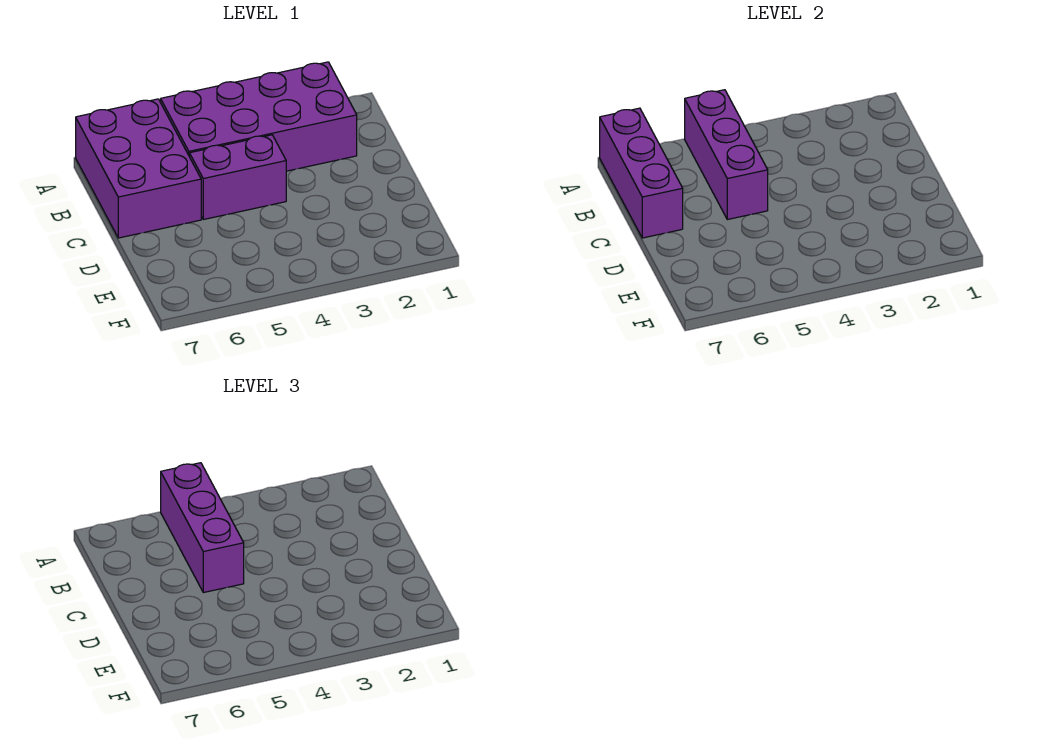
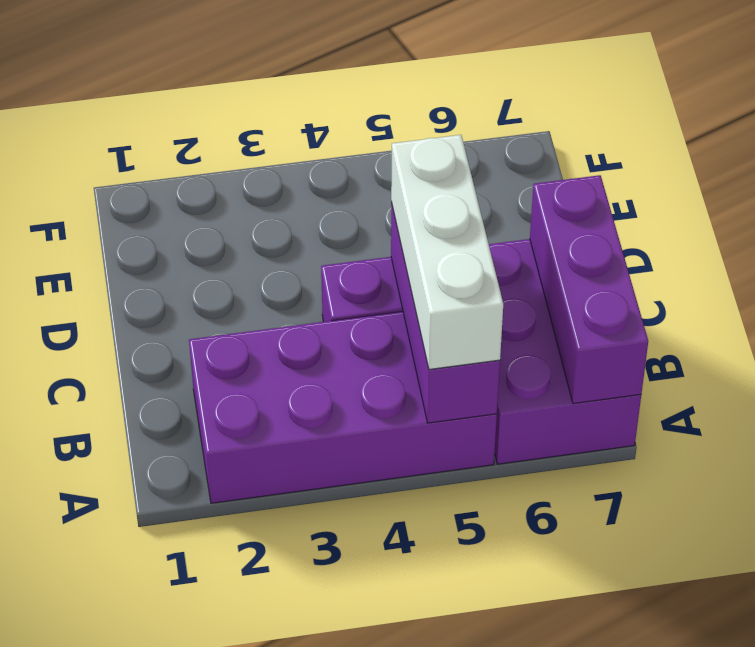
purple 1x3 brick [161,463,244,593] -> white 1x3 brick [391,135,503,369]

